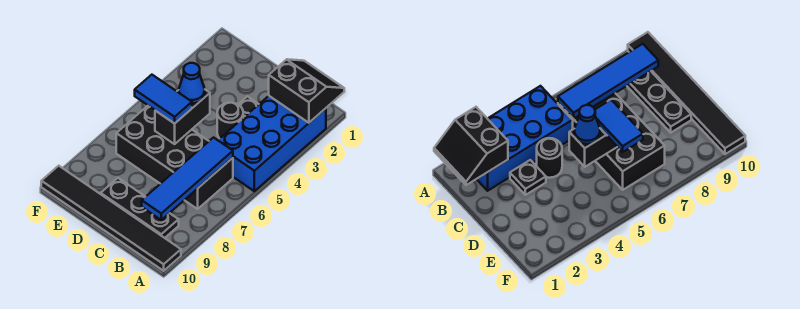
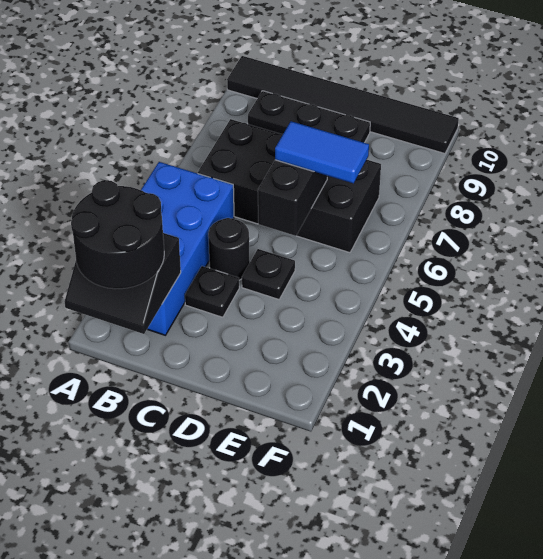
none -> black 2x2 round brick [71,180,164,289]
blue 1x4 tile [142,138,233,220] -> none
none -> black 1x1 plate [242,249,295,299]
blue 1x1 cone [179,63,205,103] -> none

